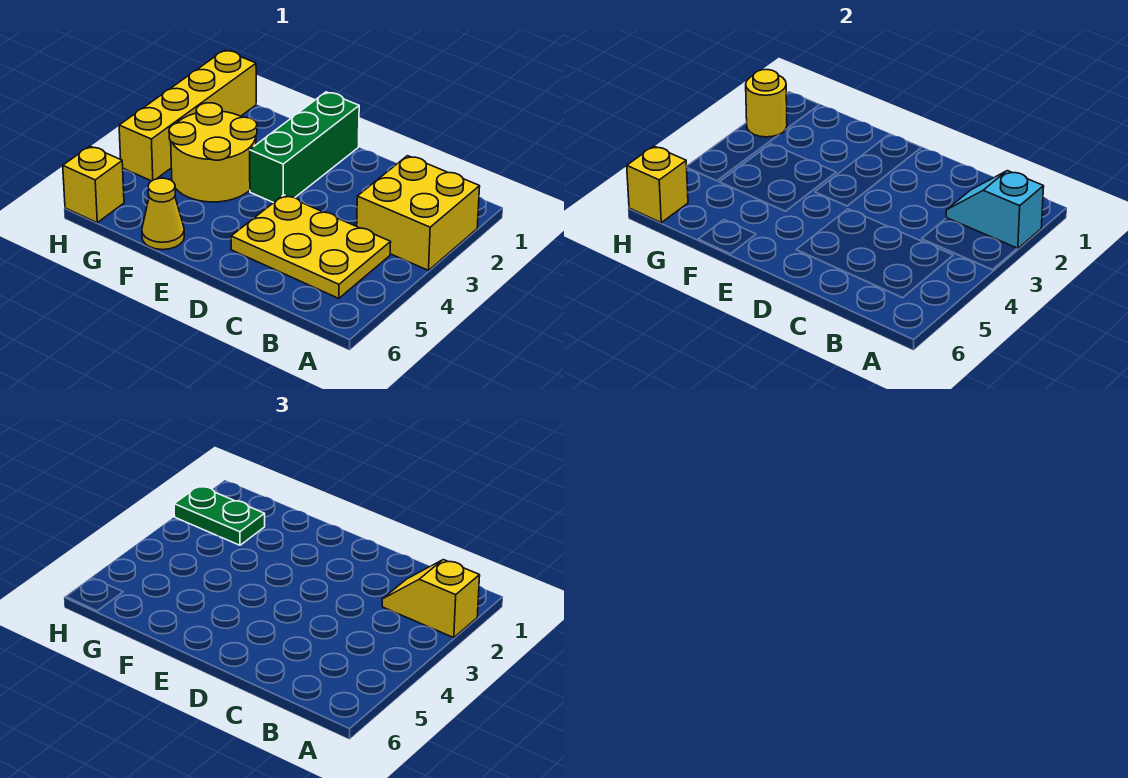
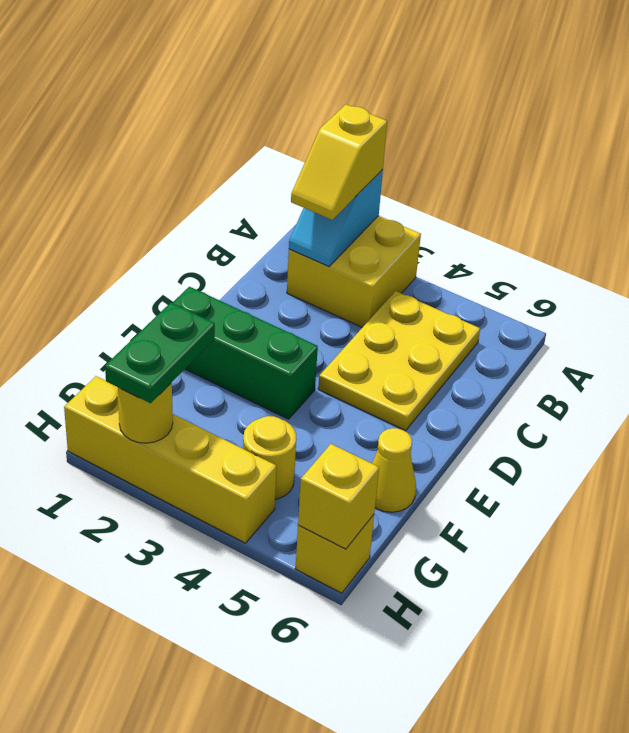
yellow 2x2 round brick [169,103,257,202] -> yellow 1x1 round brick [243,416,296,499]

